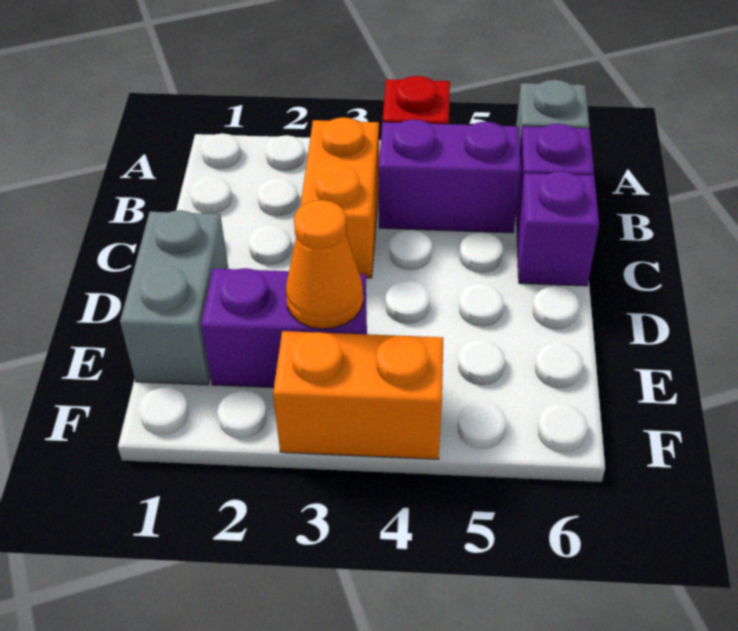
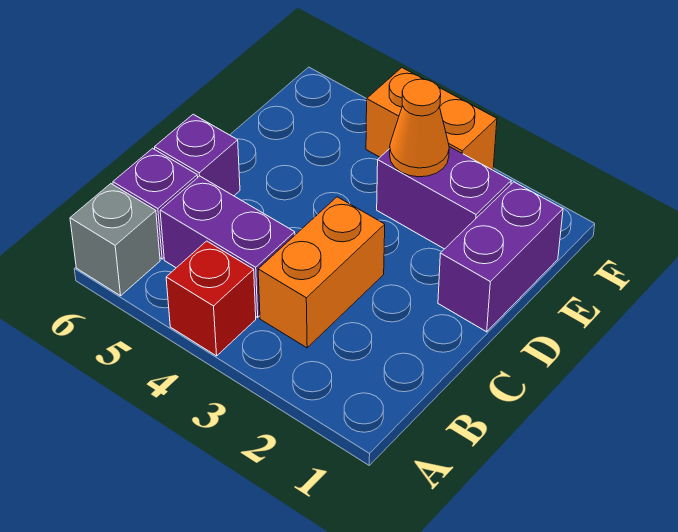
grey 1x2 brick [120,210,228,385] -> purple 1x2 brick [438,182,563,332]

